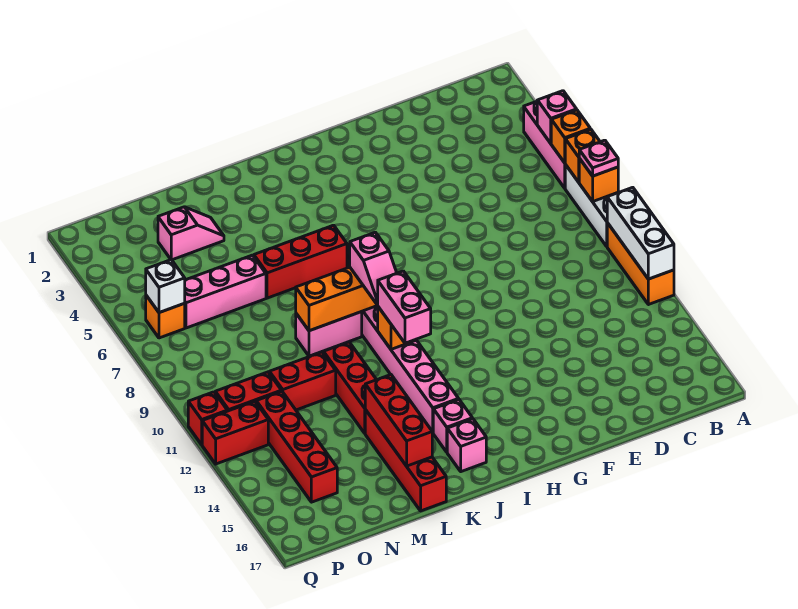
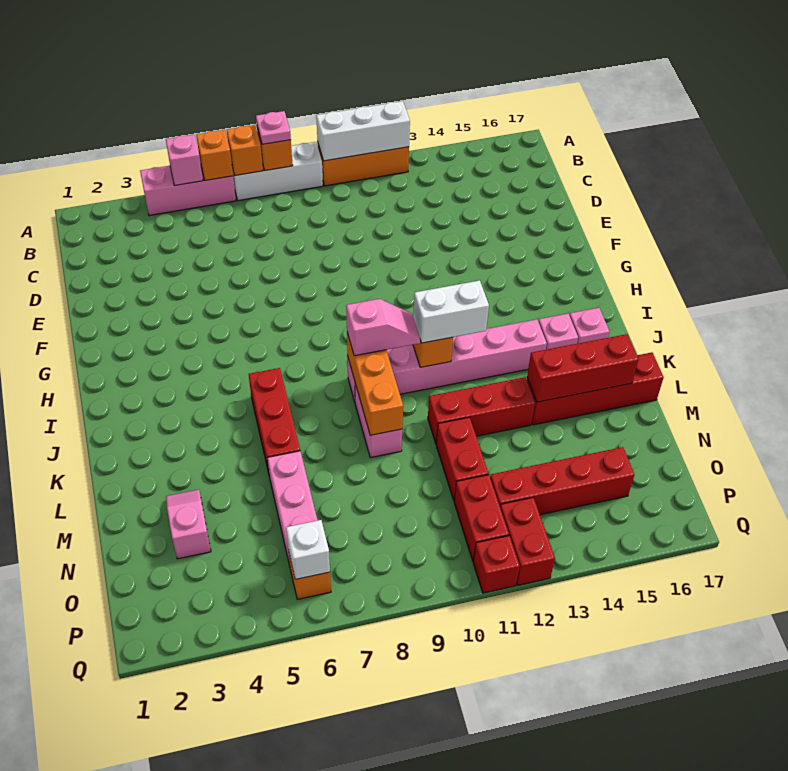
pink 1x2 brick [378,271,431,343] -> white 1x2 brick [413,280,489,343]

